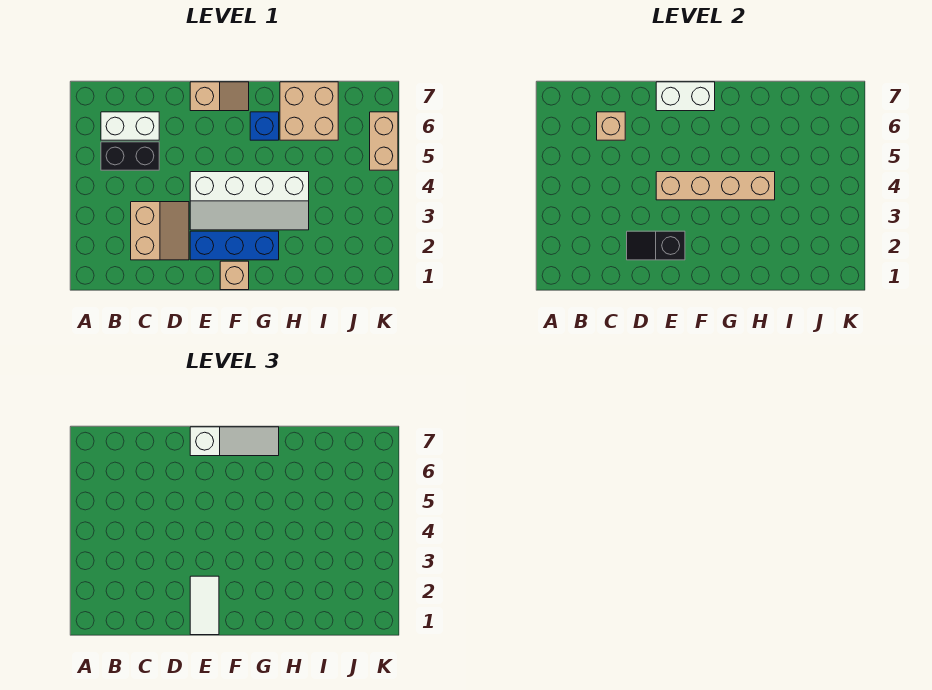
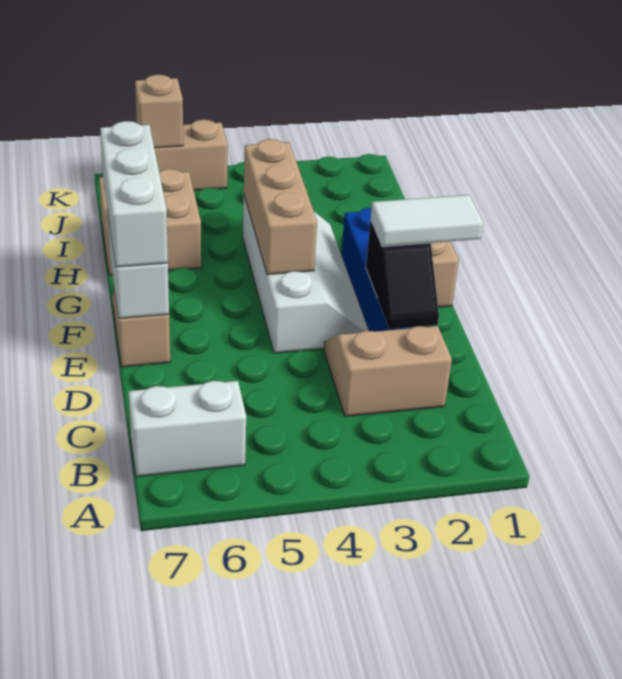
black 1x2 brick [101,142,159,170] -> none
white 1x2 brick [101,112,159,140] -> white 1x2 brick turned to [128,381,246,477]
tan 1x1 brick [597,112,625,140] -> tan 1x1 brick moved to [135,75,183,148]
tan 1x4 brick [656,172,775,200] -> tan 1x3 brick [244,139,317,275]
white 1x3 slope [190,427,279,456] -> white 1x3 brick [100,121,168,267]
blue 1x1 brick [250,112,279,140] -> none

